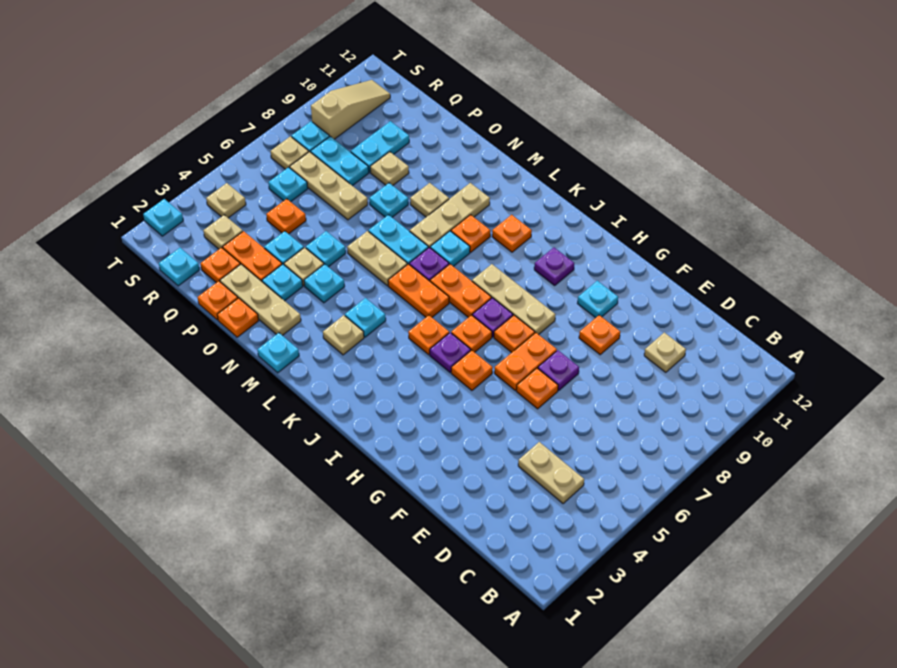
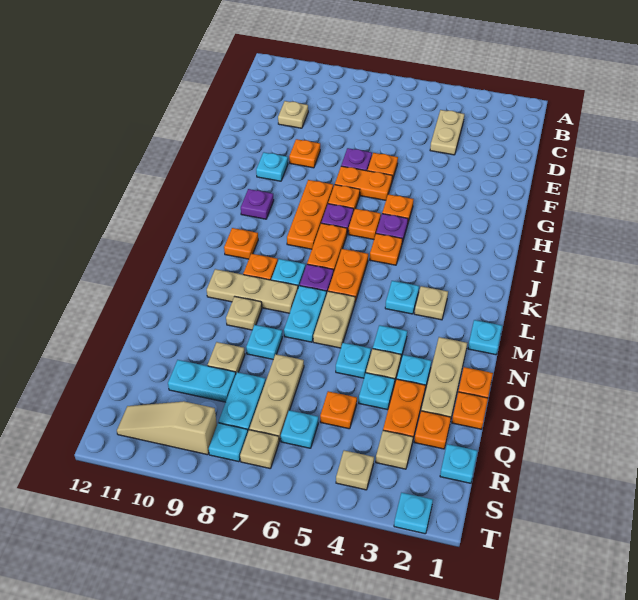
tan 1x3 plate [472,264,556,335] -> orange 1x3 plate [287,180,333,249]

